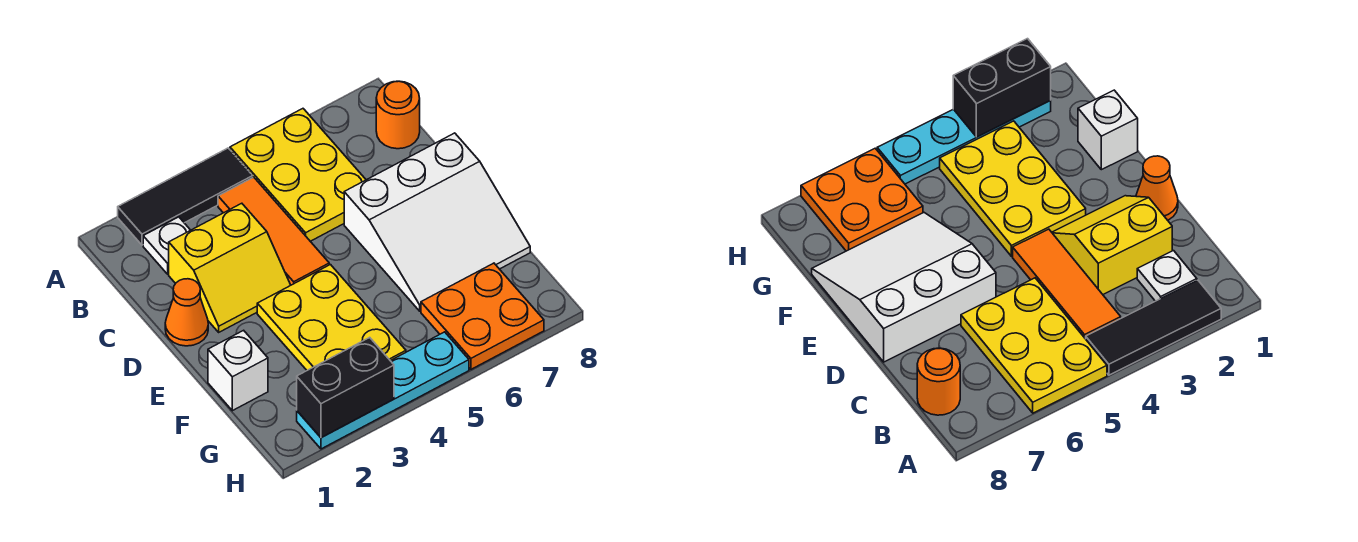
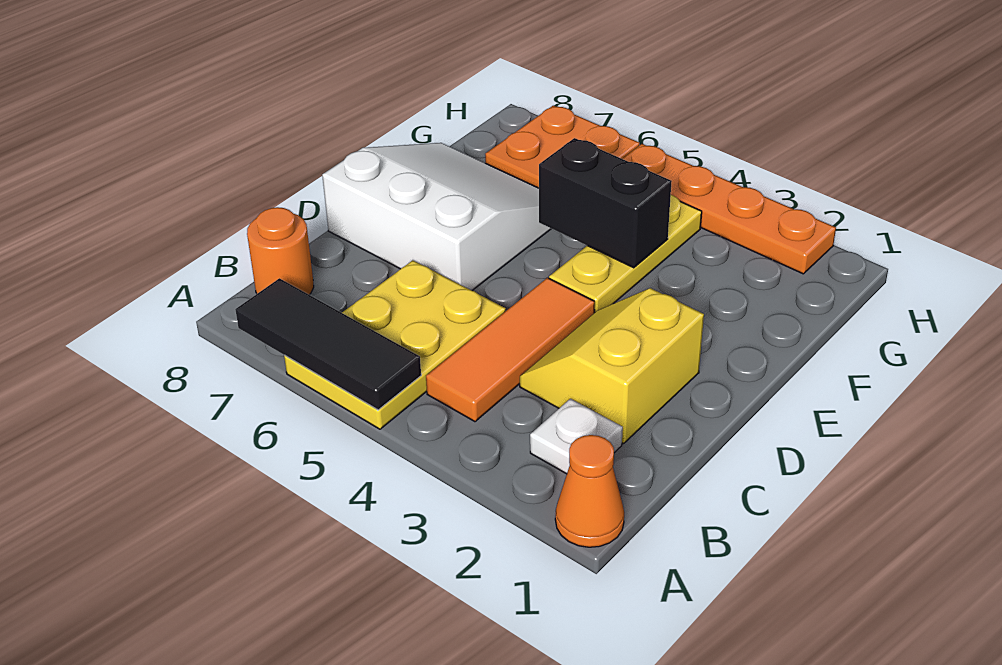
black 1x3 tile [118,148,253,245] -> black 1x3 tile moved to [235,278,421,410]
yellow 2x2 slope [169,203,291,332] -> yellow 2x2 slope turned to [520,288,704,444]
orange 1x1 cone [165,279,208,346] -> orange 1x1 cone moved to [555,435,624,547]
yellow 2x3 plate [257,265,406,370] -> yellow 1x3 plate [549,195,702,312]
white 1x1 brick [208,330,268,411] -> none
cyan 1x4 plate [297,332,469,449] -> orange 1x4 plate [623,144,836,274]
black 1x2 brick [297,337,394,437] -> black 1x2 brick moved to [539,138,672,268]

